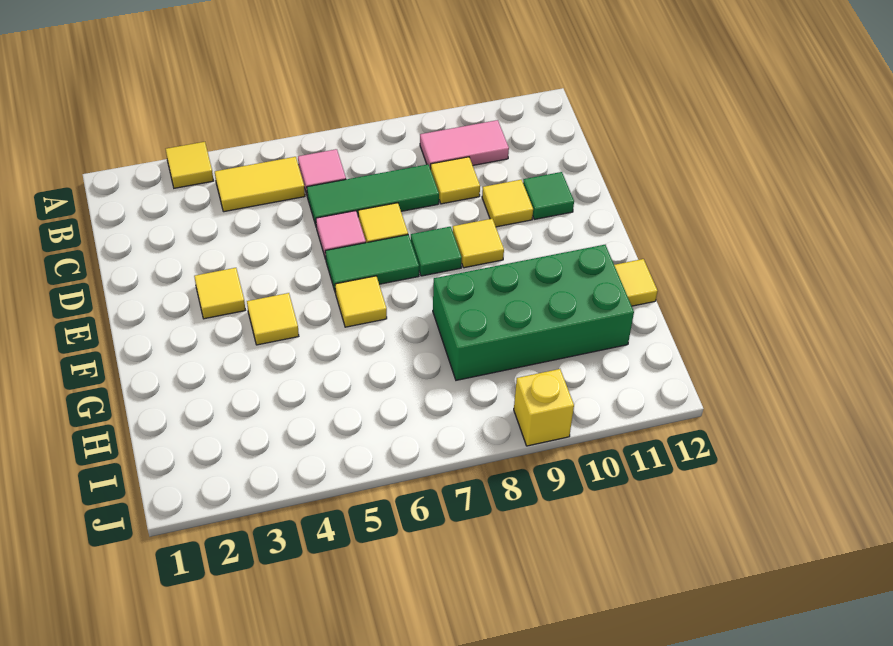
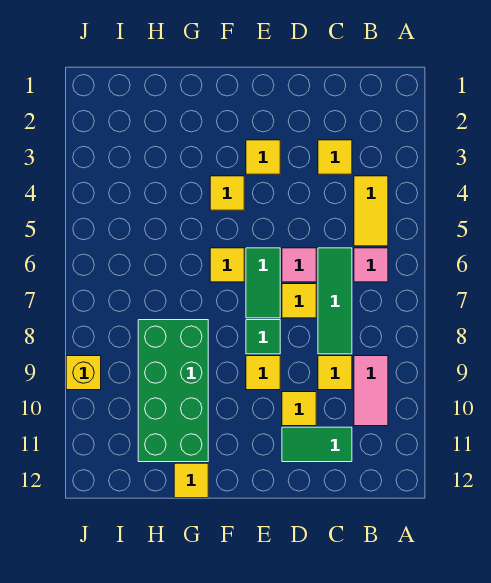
yellow 1x1 tile [166,142,214,188] -> yellow 1x1 tile moved to [318,140,352,174]
green 1x1 tile [523,172,574,219] -> green 1x2 tile [282,427,352,462]

